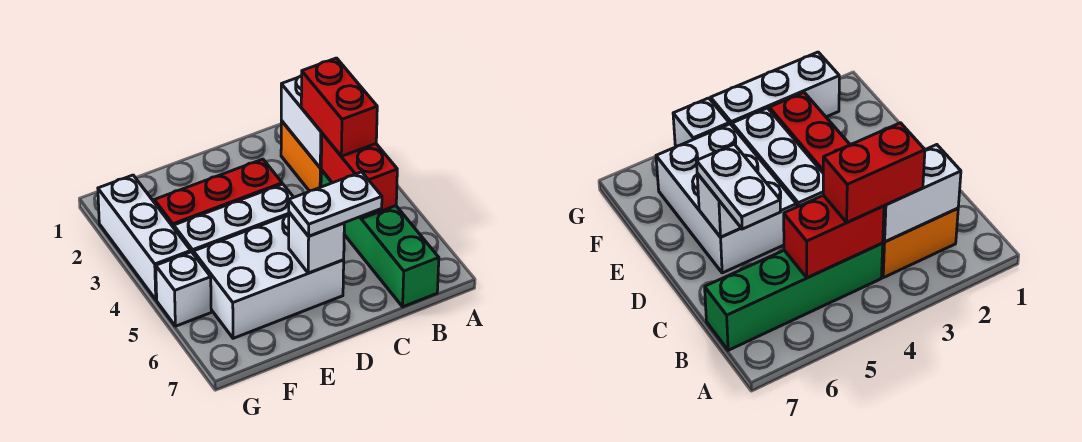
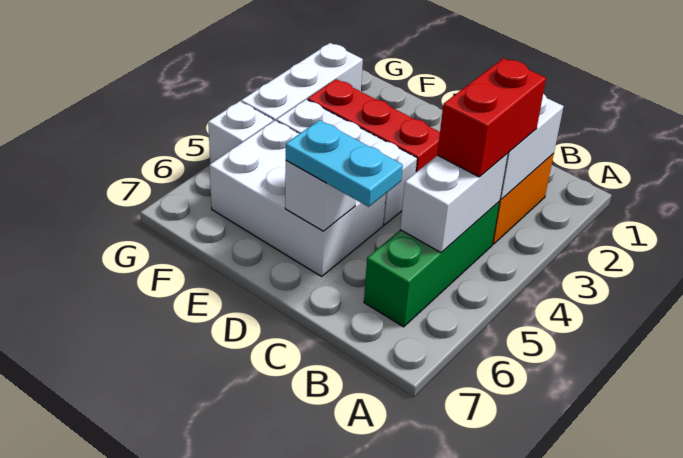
green 1x4 brick [321,170,439,307] -> green 1x3 brick [364,201,500,327]
red 1x2 brick [321,133,397,219] -> white 1x2 brick [400,153,508,253]
white 1x2 plate [289,172,382,236] -> cyan 1x2 plate [286,120,403,207]

